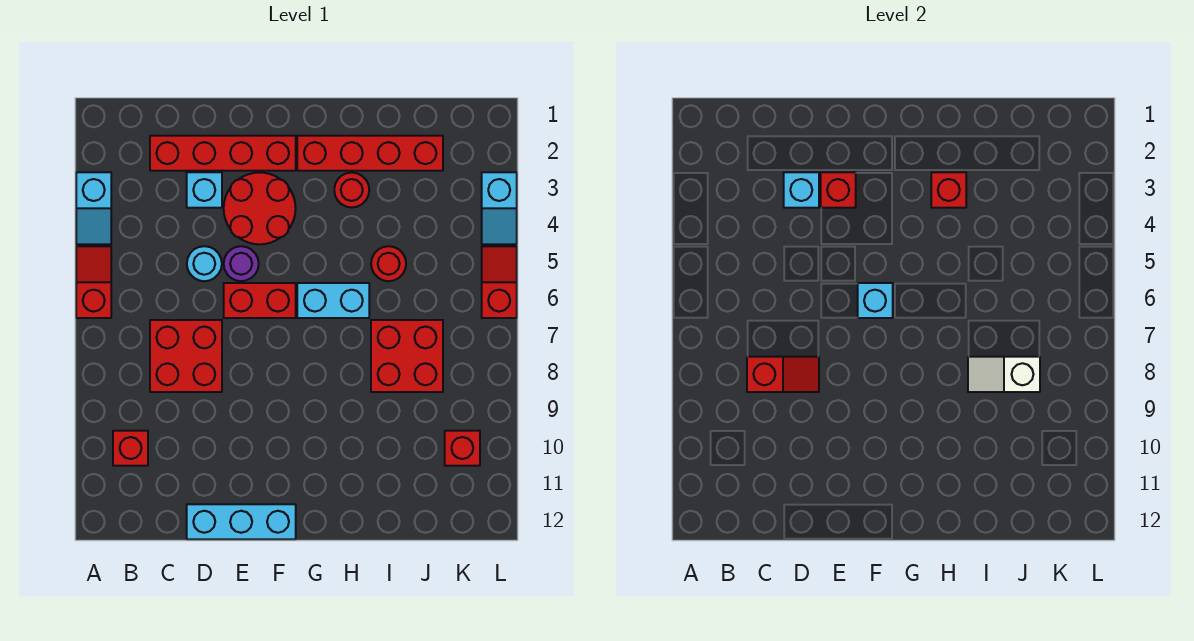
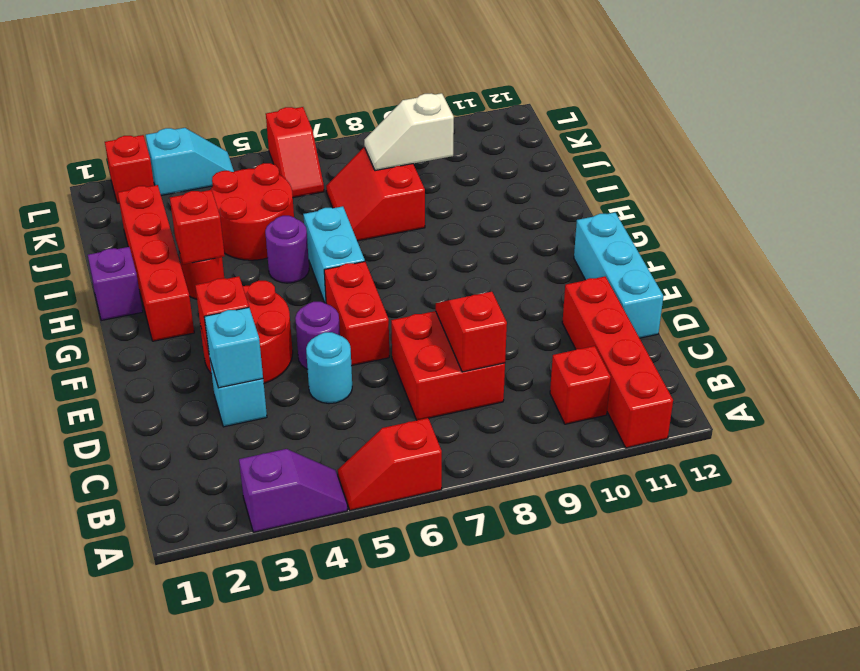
cyan 1x2 slope [76,172,111,244] -> purple 1x2 slope [239,449,347,532]
red 1x4 brick [150,136,296,171] -> red 1x4 brick moved to [562,276,673,448]
cyan 1x1 brick [858,283,893,318] -> none
none -> purple 1x1 brick [88,247,143,321]
none -> purple 1x1 round brick [265,216,309,283]
red 1x1 round brick [371,246,406,281] -> red 2x2 round brick [211,163,294,260]
red 2x2 brick [371,320,443,392] -> red 2x2 slope [326,147,425,241]
white 1x2 slope [968,357,1040,392] -> white 1x2 slope turned to [364,93,454,171]
red 1x1 brick [445,431,480,466] -> red 1x1 brick moved to [105,135,154,204]
red 1x2 slope [482,246,517,318] -> red 1x2 slope turned to [266,107,324,198]

